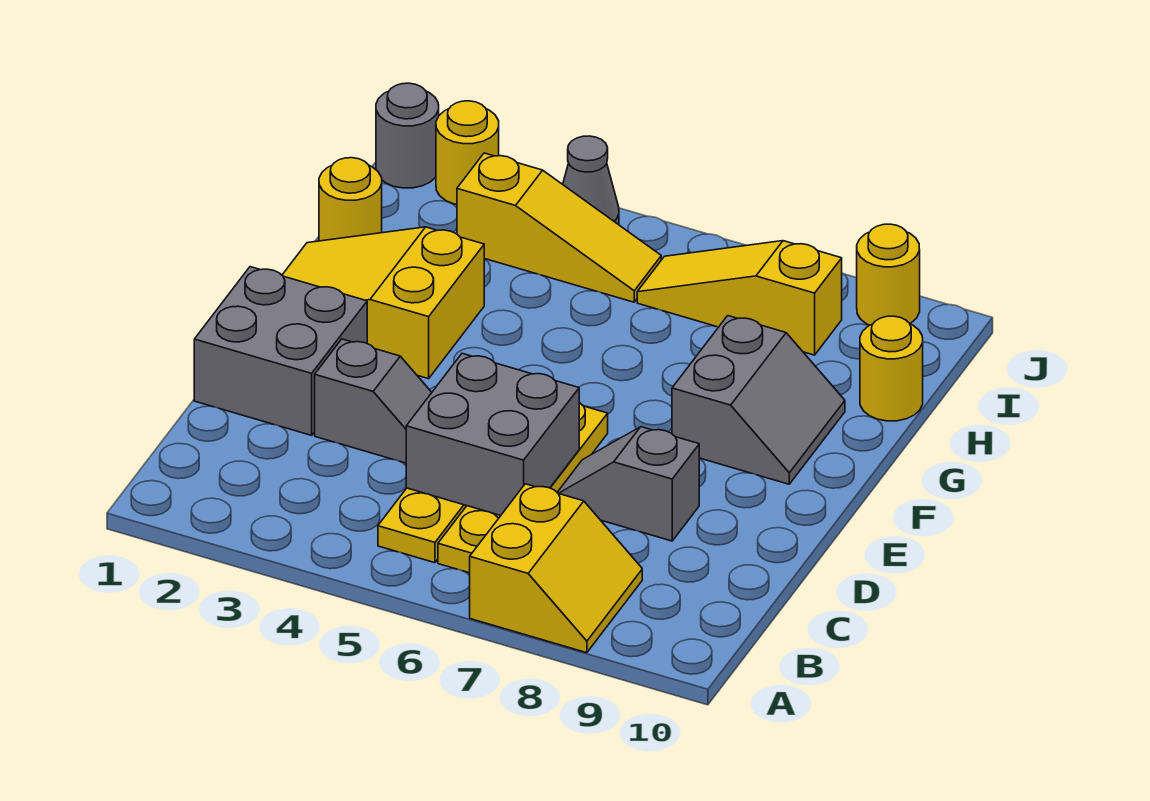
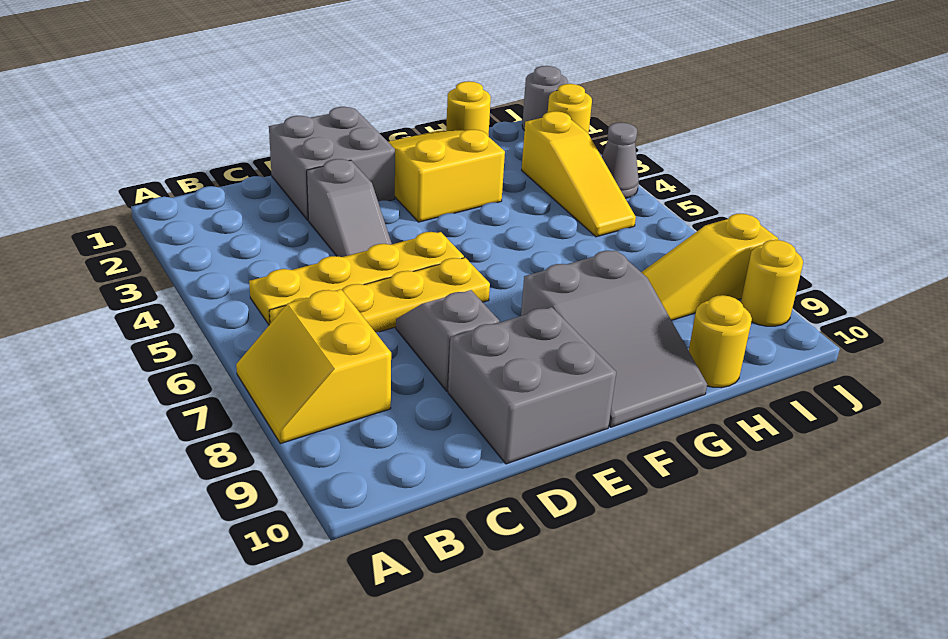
yellow 2x2 slope [470,484,642,653] -> yellow 2x2 slope turned to [236,289,391,444]
grey 2x2 brick [406,353,579,516] -> grey 2x2 brick moved to [448,307,616,464]
grey 2x2 slope [672,316,845,484] -> grey 2x3 slope [521,250,707,427]
yellow 1x3 slope [637,241,842,355] -> yellow 1x3 slope turned to [641,214,778,320]

